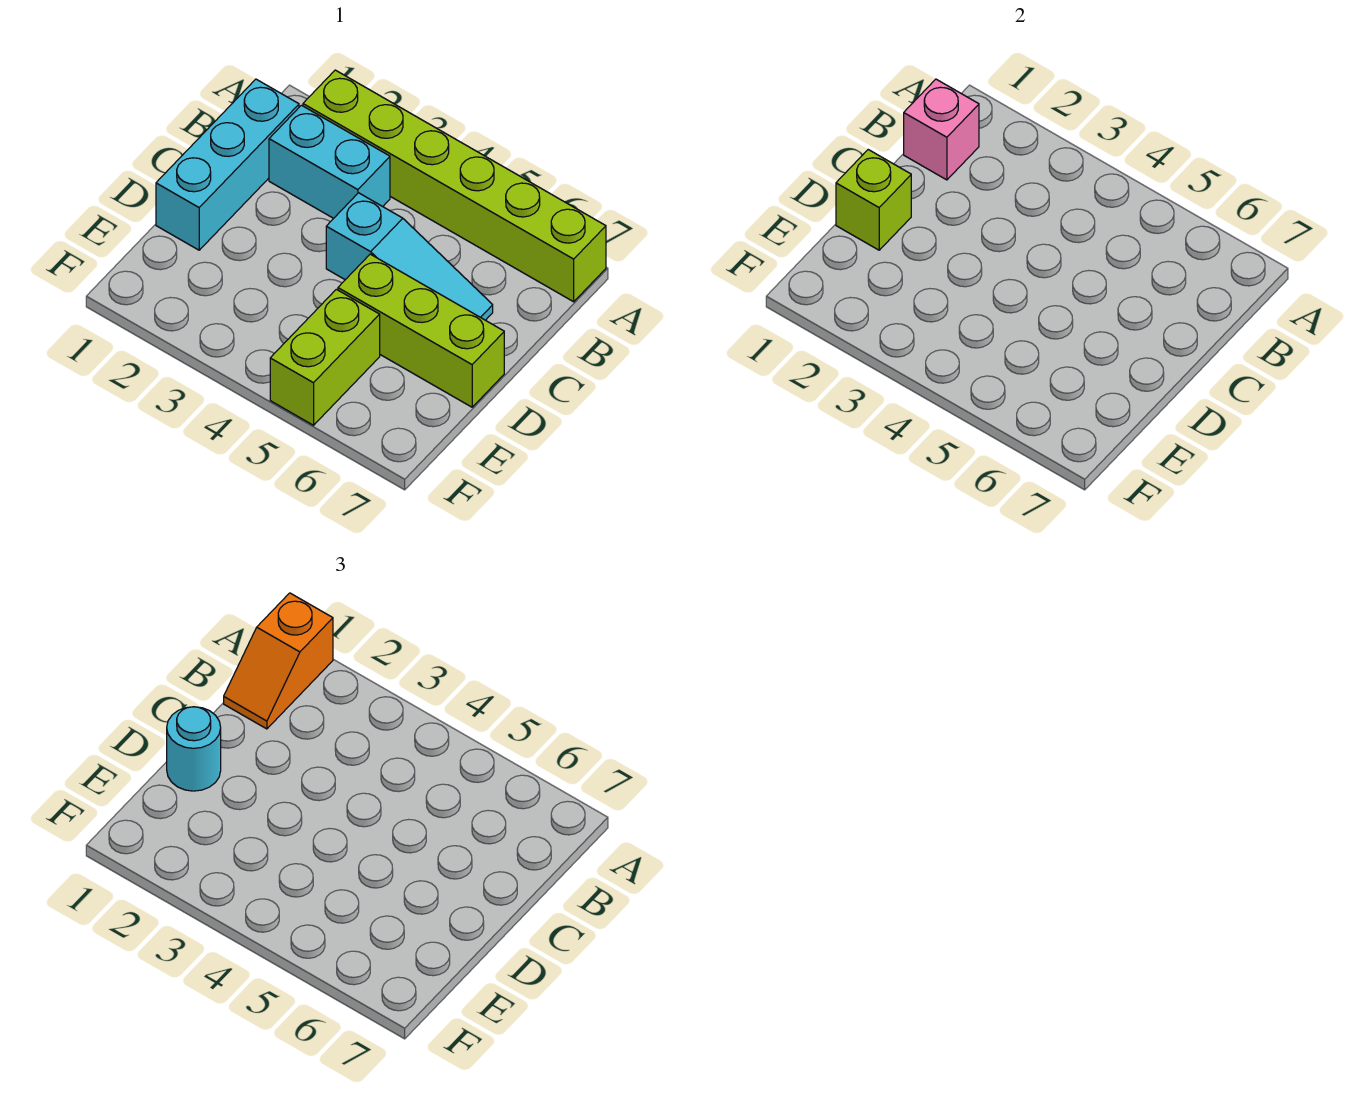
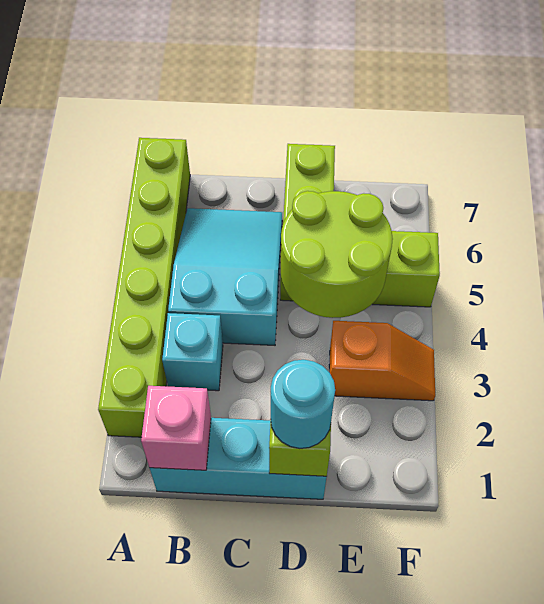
orange 1x2 slope [224,593,333,729] -> orange 1x2 slope moved to [329,321,435,401]
cyan 1x2 brick [269,105,390,218] -> cyan 1x1 brick [162,313,223,391]
cyan 1x3 slope [326,193,493,320] -> cyan 2x3 slope [168,208,282,345]
none -> lime 2x2 round brick [281,191,393,318]

